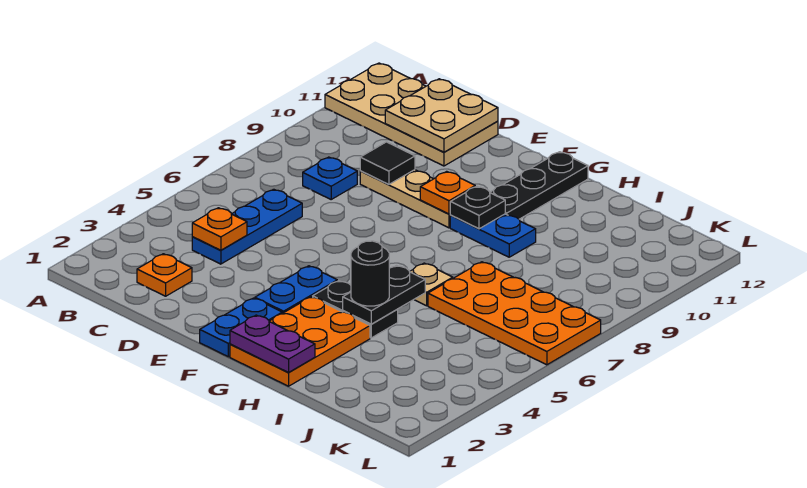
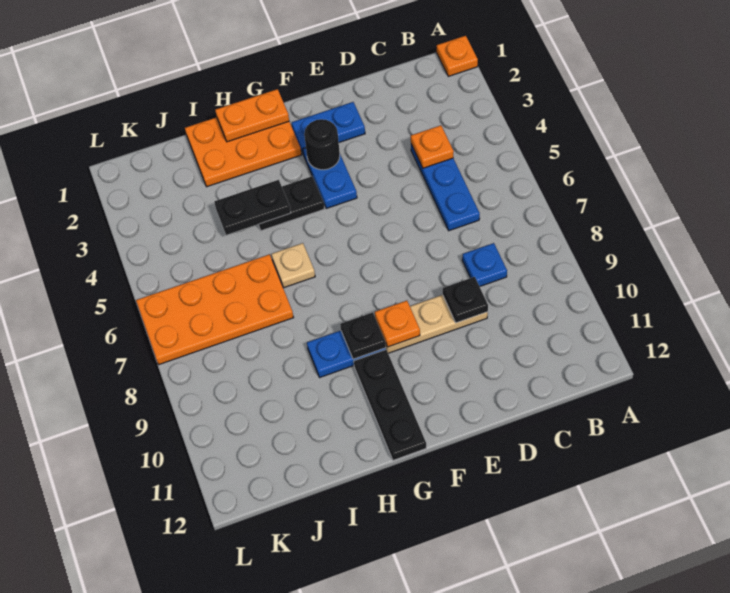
tan 2x4 plate [325,63,498,166] -> none
orange 1x1 plate [137,254,192,296] -> orange 1x1 plate moved to [437,36,478,76]
tan 2x2 plate [385,79,498,152] -> none
black 1x1 tile [360,142,415,184] -> black 1x1 plate [443,277,488,323]
blue 1x2 plate [200,298,282,357] -> blue 1x2 plate turned to [292,102,365,153]
orange 2x3 plate [230,297,370,386] -> orange 2x3 plate turned to [185,117,302,187]
purple 1x2 plate [230,315,315,372] -> orange 1x2 plate [215,89,289,142]
black 1x2 plate [343,266,425,324] -> black 1x2 plate turned to [214,180,291,235]
black 1x1 round brick [351,241,389,306] -> black 1x1 round brick moved to [304,119,340,170]

